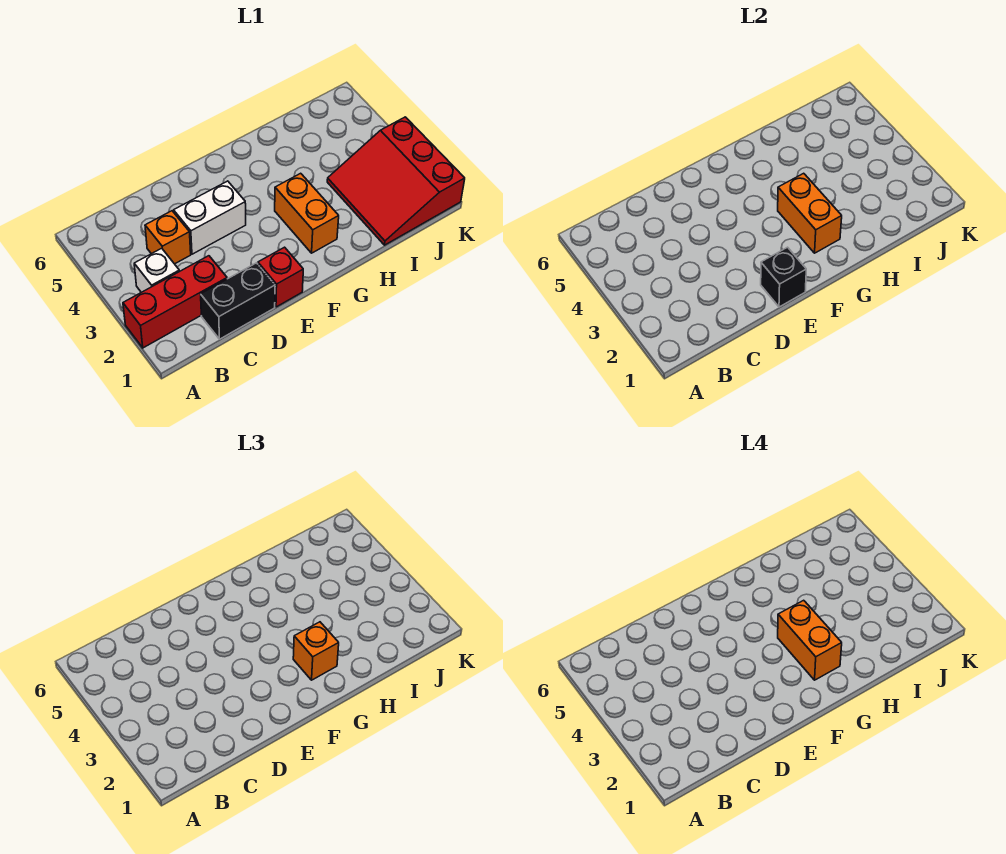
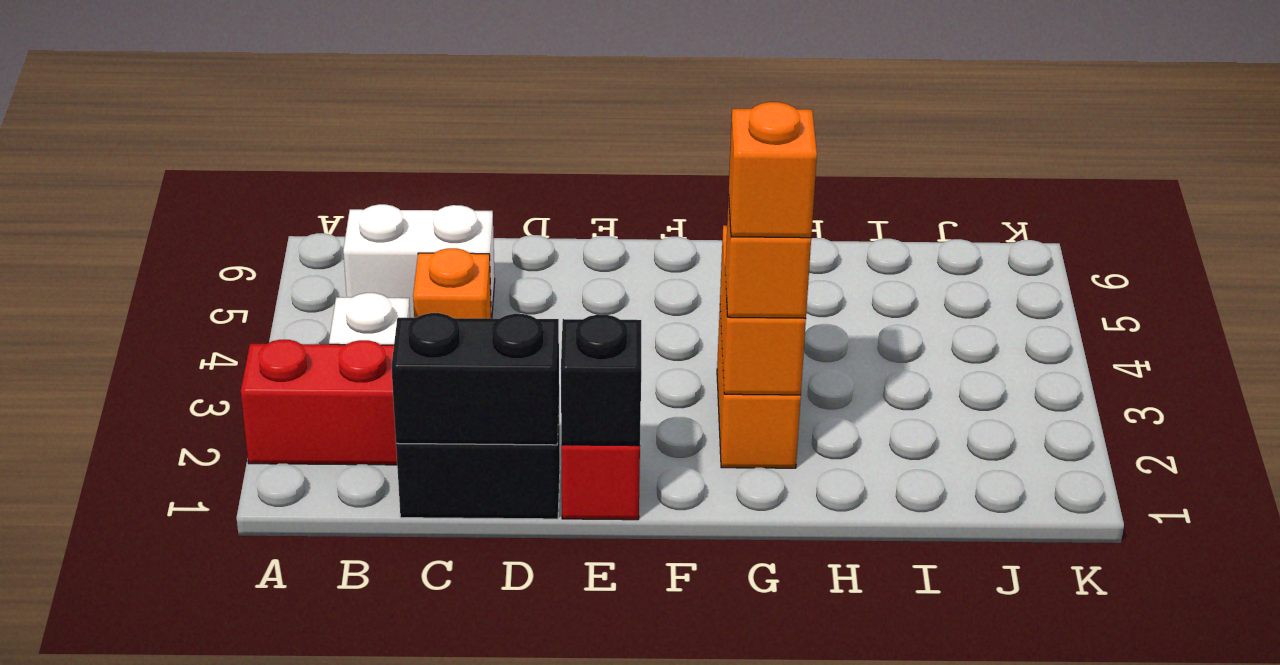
none -> black 1x2 brick [391,313,559,445]
white 1x2 brick [174,181,246,254] -> white 1x2 brick moved to [343,204,495,318]
orange 1x2 brick [778,600,842,680] -> orange 1x1 brick [729,102,817,238]
red 3x3 slope [327,117,465,245] -> none

